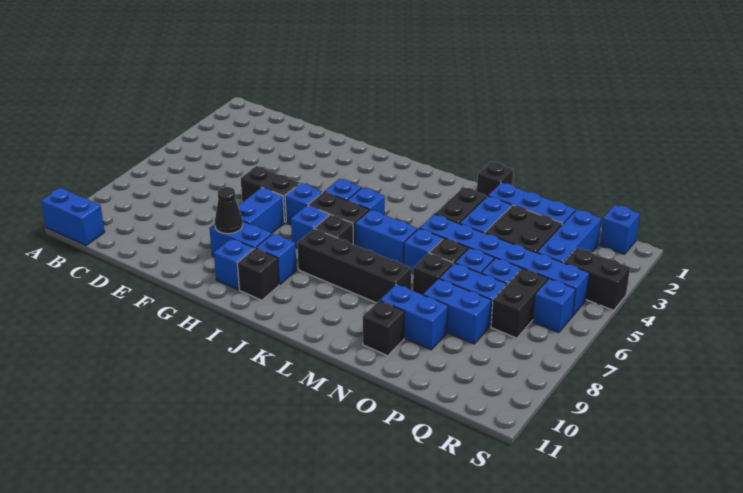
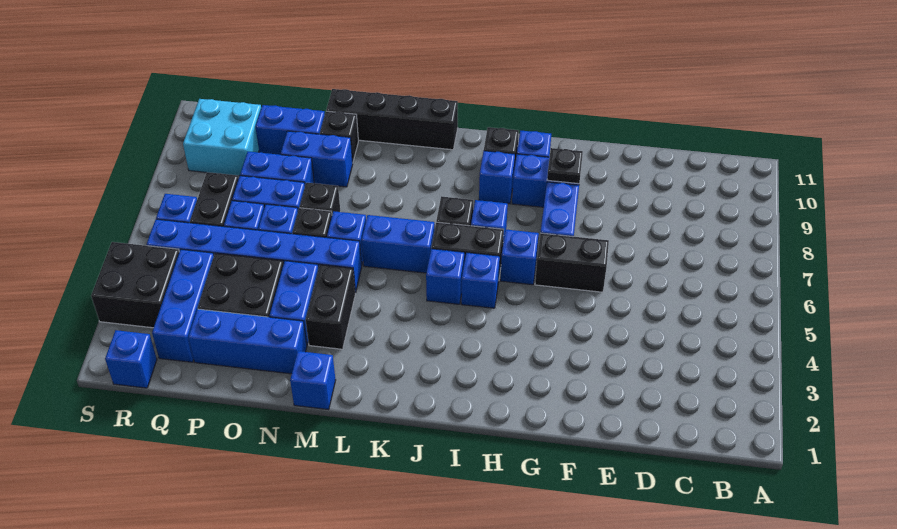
blue 1x2 brick [41,188,105,245] -> blue 1x2 brick moved to [255,105,325,155]
black 1x1 cone [215,187,243,234] -> black 1x1 plate [547,148,583,184]
black 1x4 brick [297,229,411,303] -> black 1x4 brick moved to [326,89,458,150]
black 1x1 brick [477,162,513,197] -> blue 1x1 brick [290,351,336,410]
none -> cyan 2x2 brick [183,99,261,176]
black 1x2 brick [564,248,630,310] -> black 2x2 brick [91,242,179,328]

